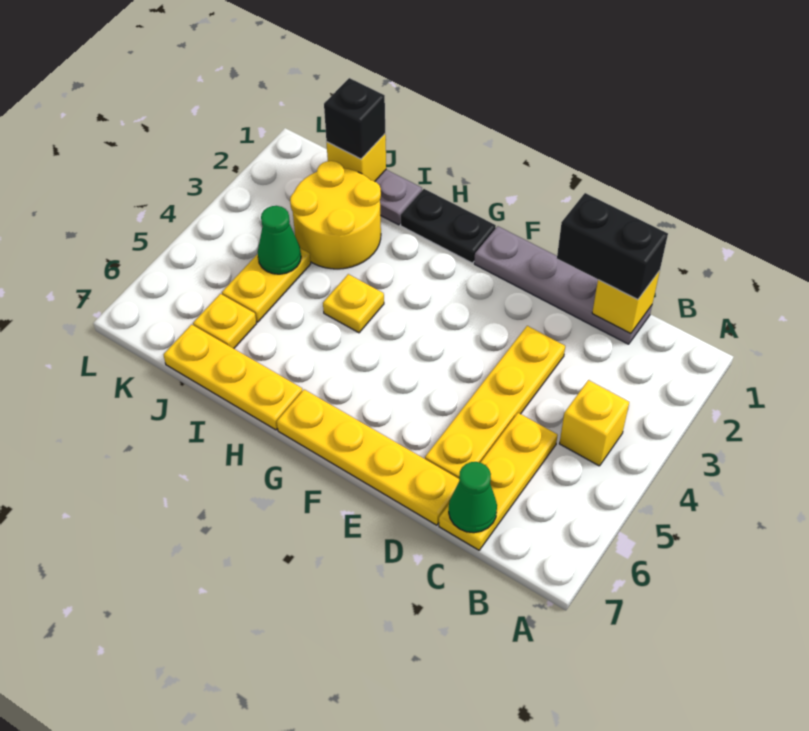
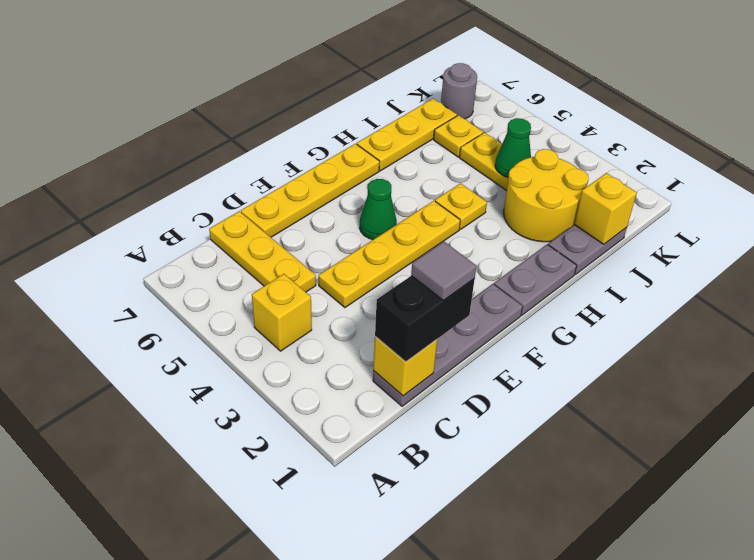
green 1x1 cone [449,462,497,533] -> green 1x1 cone moved to [360,179,397,240]
none -> grey 1x1 tile [411,242,476,301]
yellow 1x4 plate [425,326,565,478] -> yellow 1x4 plate turned to [319,201,460,308]
black 1x2 plate [401,189,496,263] -> grey 1x2 plate [494,244,577,315]
black 1x1 brick [324,78,385,159] -> none
none -> grey 1x1 round brick [441,63,477,119]

